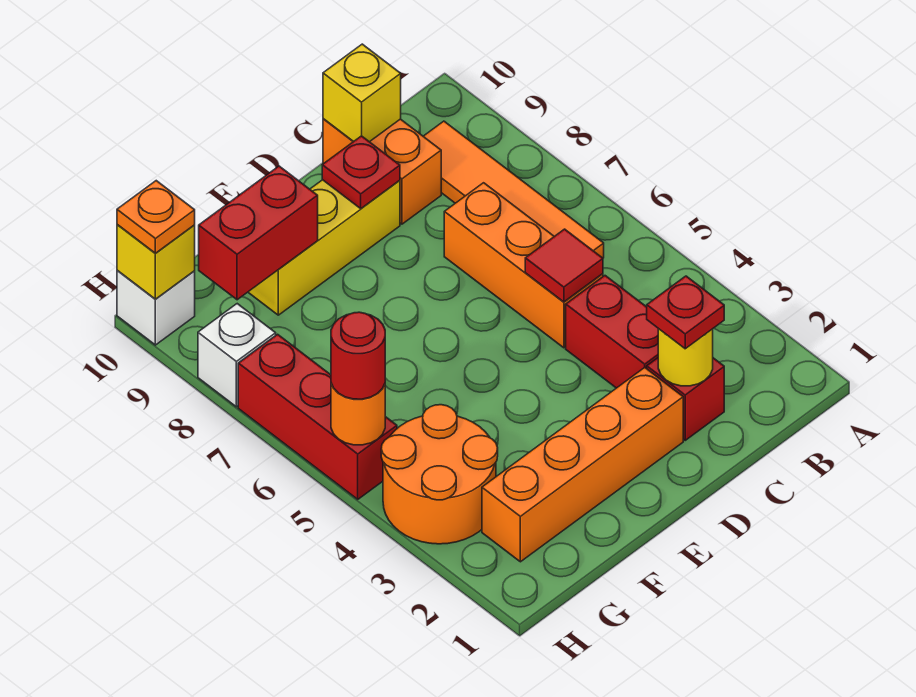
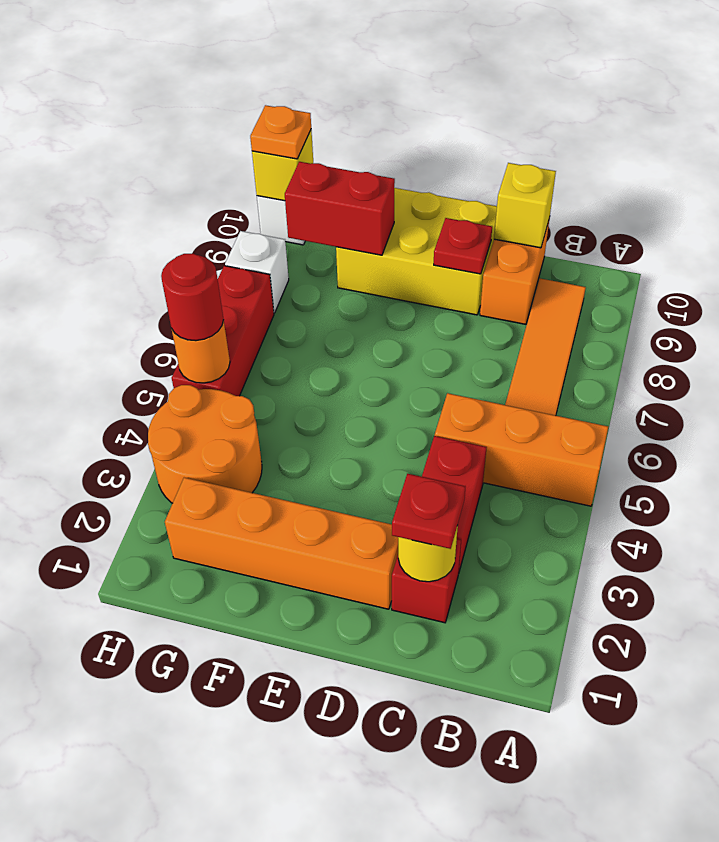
orange 1x3 brick [444,183,603,348] -> orange 1x3 brick turned to [435,393,608,506]
red 1x1 tile [525,229,603,302] -> none
yellow 1x3 brick [248,180,400,315] -> yellow 2x3 brick [336,188,497,315]

